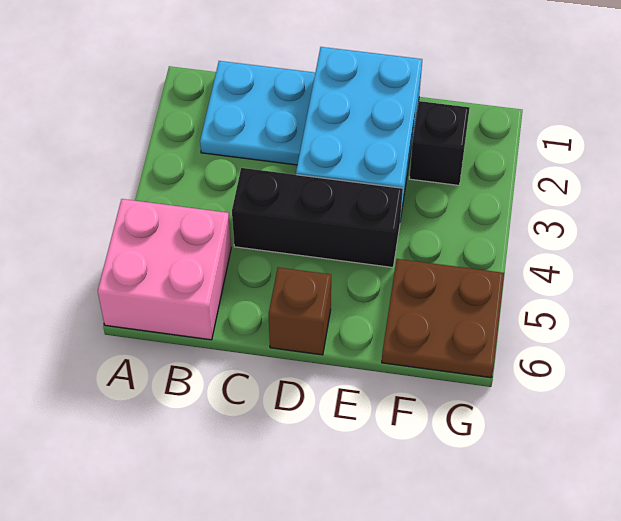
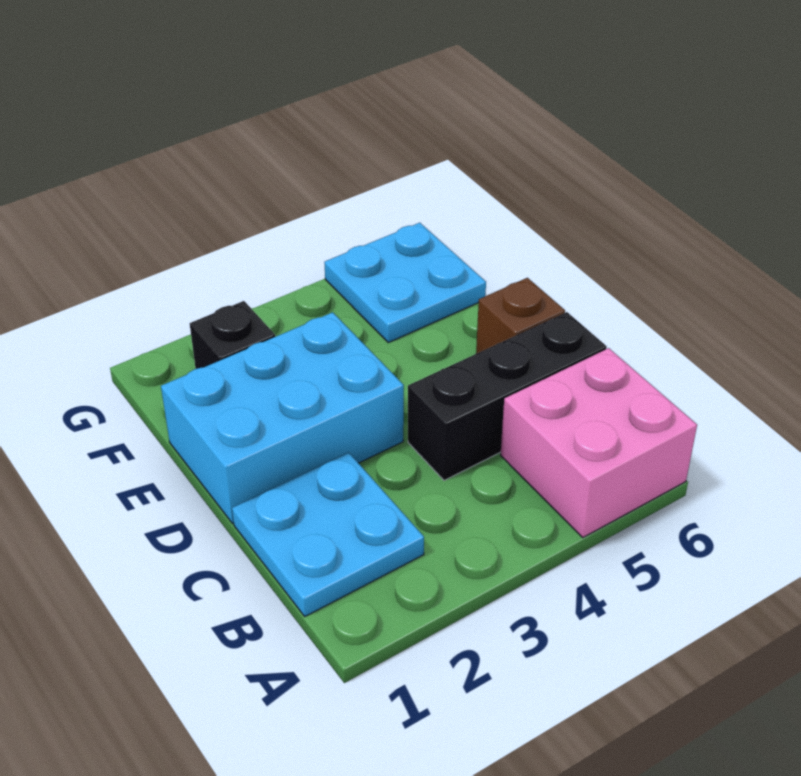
black 1x3 brick [232,168,403,267] -> black 1x3 brick turned to [408,312,607,480]
brown 2x2 plate [382,259,504,378] -> cyan 2x2 plate [324,223,486,343]

